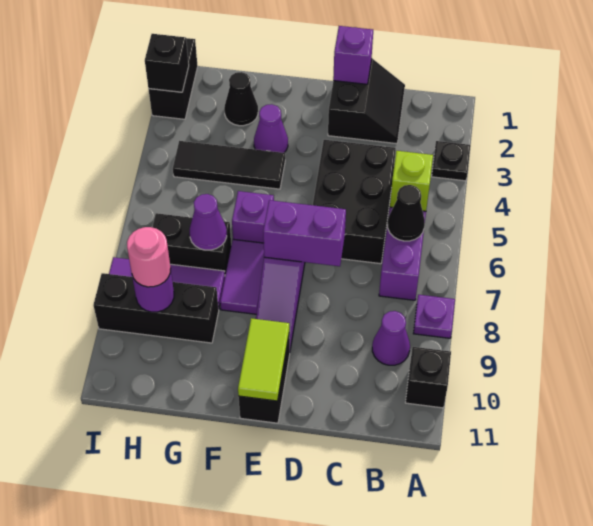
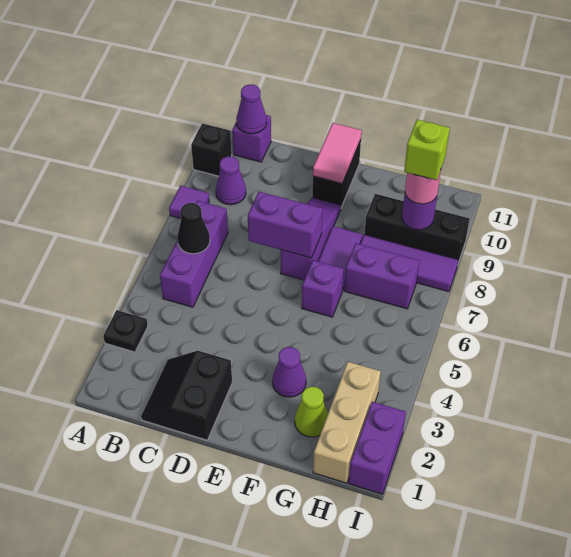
purple 1x1 plate [413,295,455,338] -> purple 1x1 tile [169,186,209,219]
lime 1x1 brick [390,151,433,211] -> lime 1x1 brick moved to [404,120,450,180]
black 2x3 brick [313,140,396,264] -> none
purple 1x1 brick [333,26,373,84] -> purple 1x1 brick moved to [232,115,271,162]
lime 1x2 tile [238,318,289,401] -> pink 1x2 tile [313,123,362,183]
black 1x3 tile [173,141,285,189] -> none
black 1x1 cone [224,72,258,126] -> lime 1x1 cone [295,387,328,437]
black 1x2 brick [152,213,231,275] -> purple 1x2 brick [344,243,419,309]
purple 1x1 cone [190,194,227,250] -> purple 1x1 cone moved to [236,85,267,134]
none -> tan 1x3 brick [313,362,381,483]
black 1x2 brick [149,38,198,119] -> purple 1x2 brick [349,402,406,494]
black 1x1 brick [145,34,189,92] -> none

